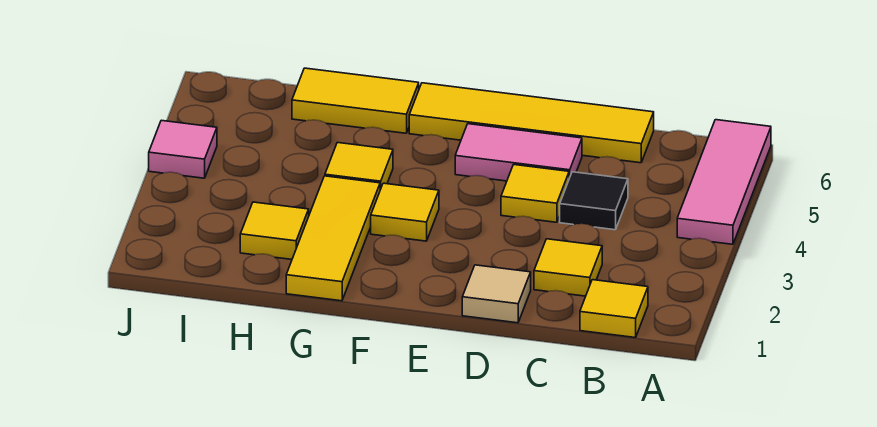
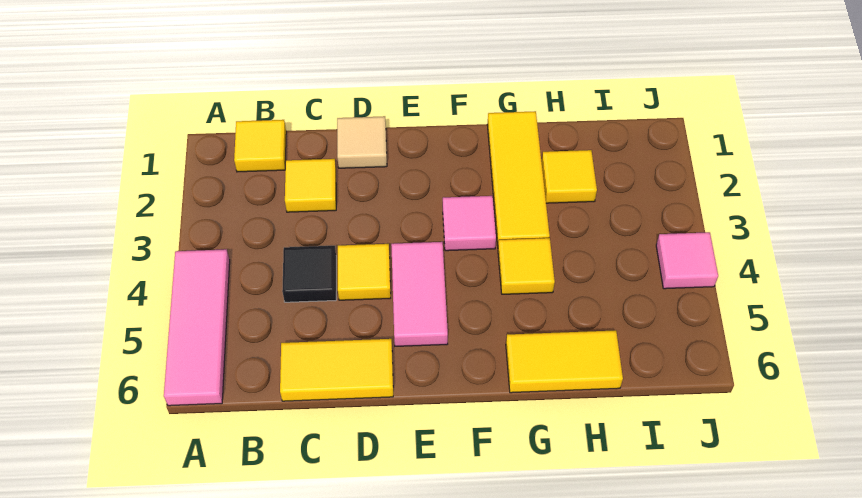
yellow 1x4 tile [409,83,654,163] -> yellow 1x2 tile [280,339,393,401]
pink 1x2 tile [455,124,582,181] -> pink 1x2 tile turned to [391,242,448,346]
yellow 1x1 tile [371,183,439,241] -> pink 1x1 tile [443,196,496,251]

